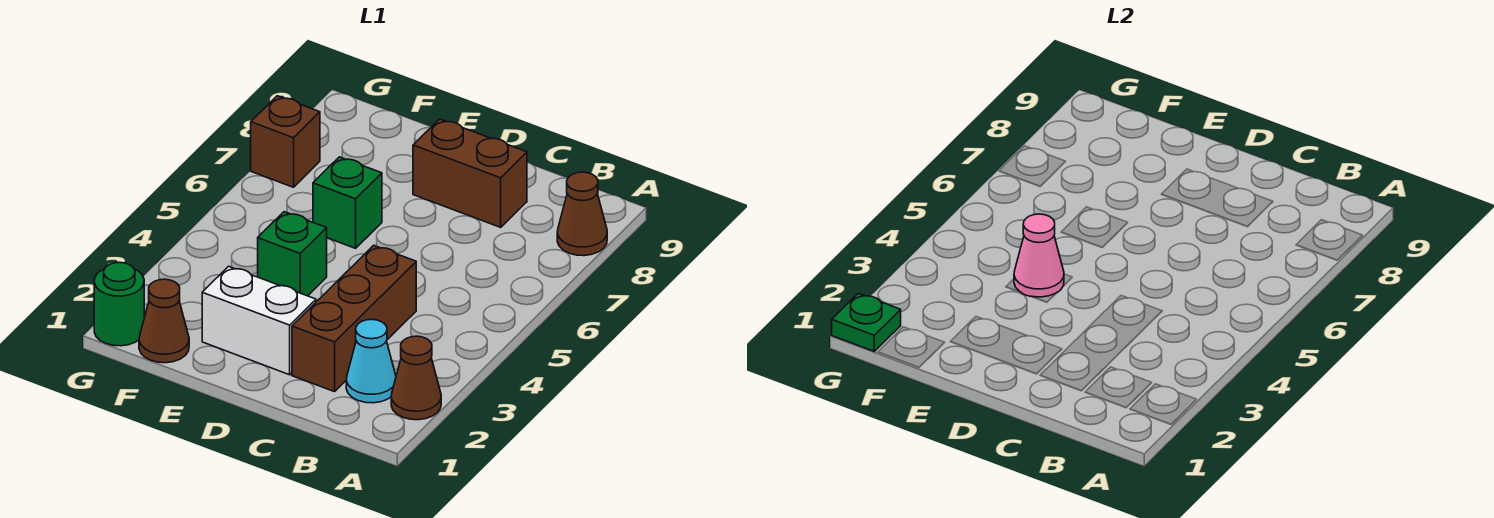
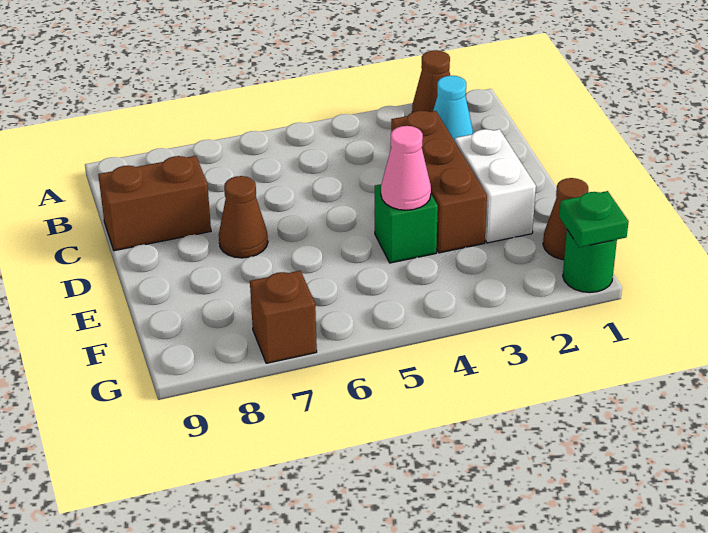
brown 1x1 cone [557,172,607,256] -> brown 1x1 cone moved to [219,176,268,258]
brown 1x3 brick [292,245,416,392] -> brown 1x3 brick turned to [391,111,487,253]
brown 1x2 brick [413,119,527,227] -> brown 1x2 brick turned to [98,156,211,251]
green 1x1 brick [313,157,382,248] -> none

